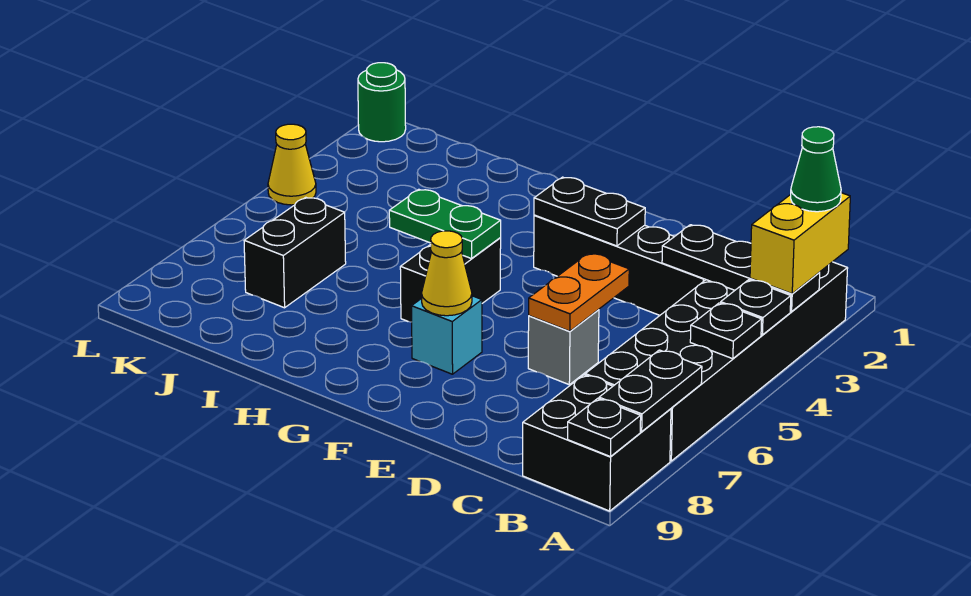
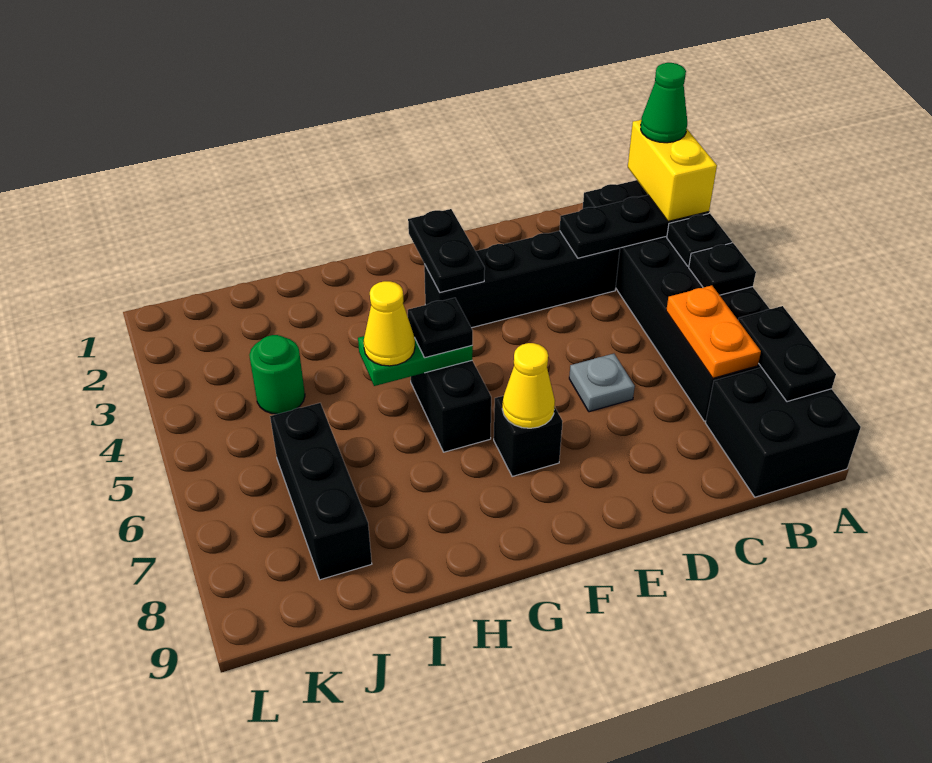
black 1x1 plate [568,398,641,457] -> black 1x1 plate moved to [408,298,473,358]
orange 1x2 plate [529,253,629,331] -> orange 1x2 plate moved to [666,285,761,378]
grey 1x1 brick [528,310,599,385] -> grey 1x1 plate [569,354,635,412]
black 1x2 plate [534,177,645,246] -> black 1x2 plate turned to [408,209,485,292]
cyan 1x1 brick [412,296,482,374] -> black 1x1 brick [494,396,563,477]
black 1x2 brick [244,197,346,308] -> black 1x3 brick [270,403,372,580]
green 1x1 round brick [358,63,406,142] -> green 1x1 round brick moved to [249,335,305,414]
yellow 1x1 cone [268,124,316,205] -> yellow 1x1 cone moved to [364,281,415,366]

